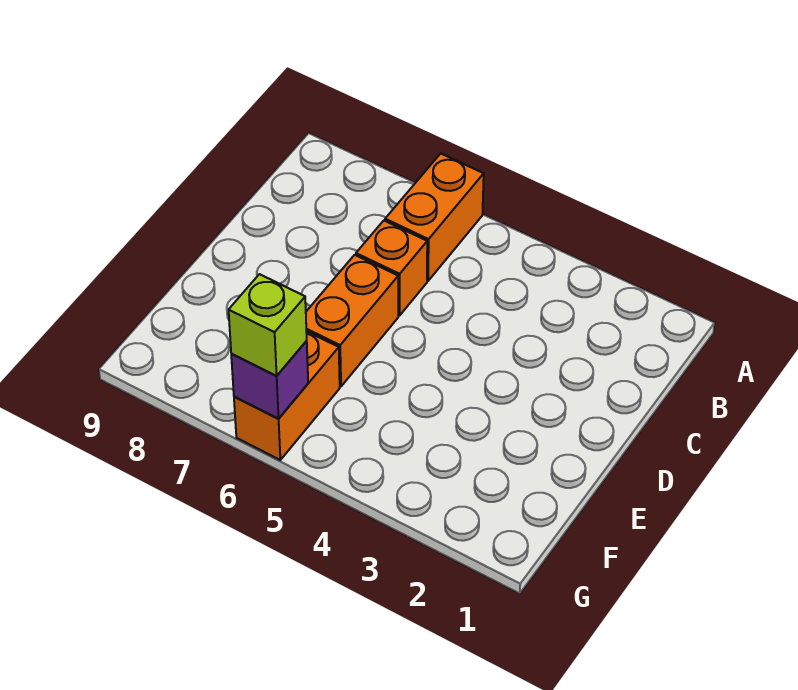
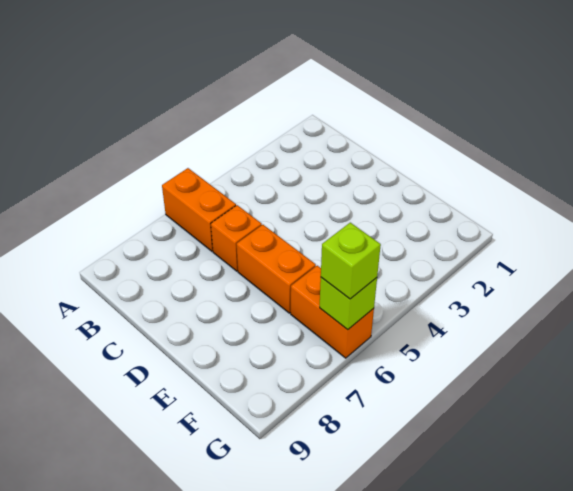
purple 1x1 brick [231,341,308,419] -> lime 1x1 brick [320,278,377,330]

